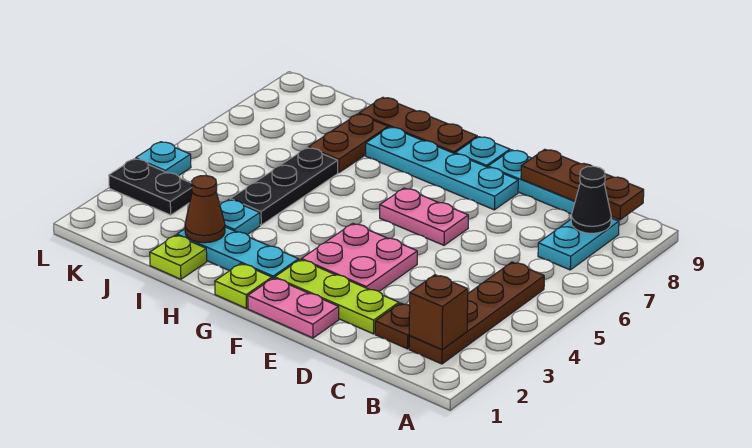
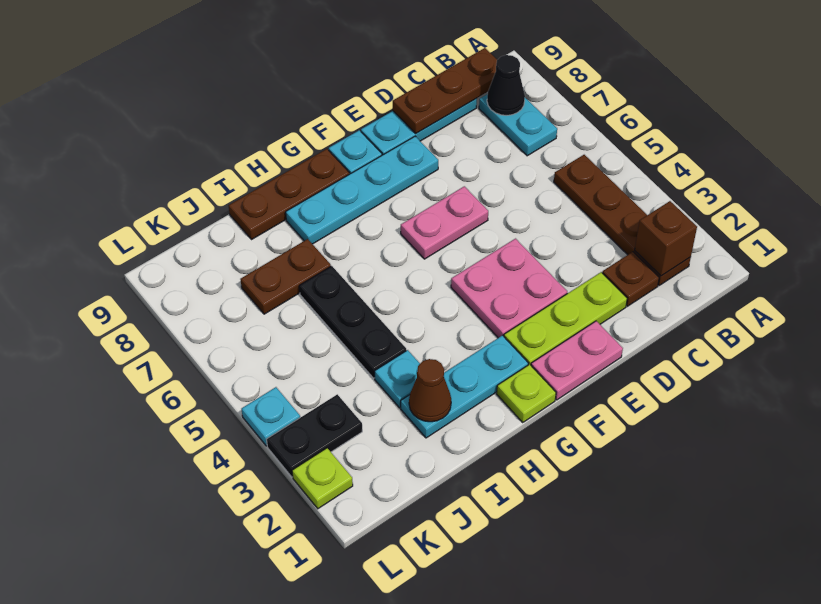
lime 1x1 plate [150,235,207,279] -> lime 1x1 plate moved to [292,448,353,509]
brown 1x2 plate [308,114,388,173] -> brown 1x2 plate turned to [240,239,331,314]

